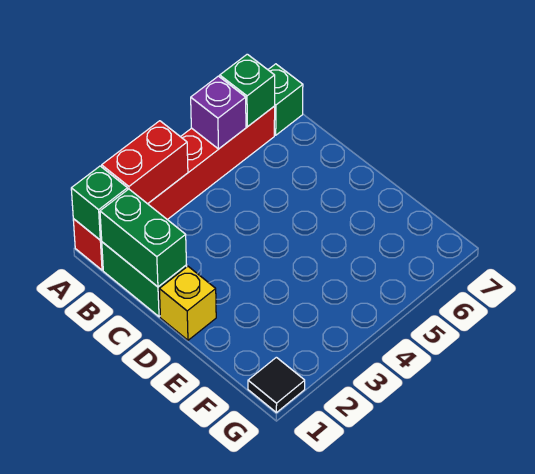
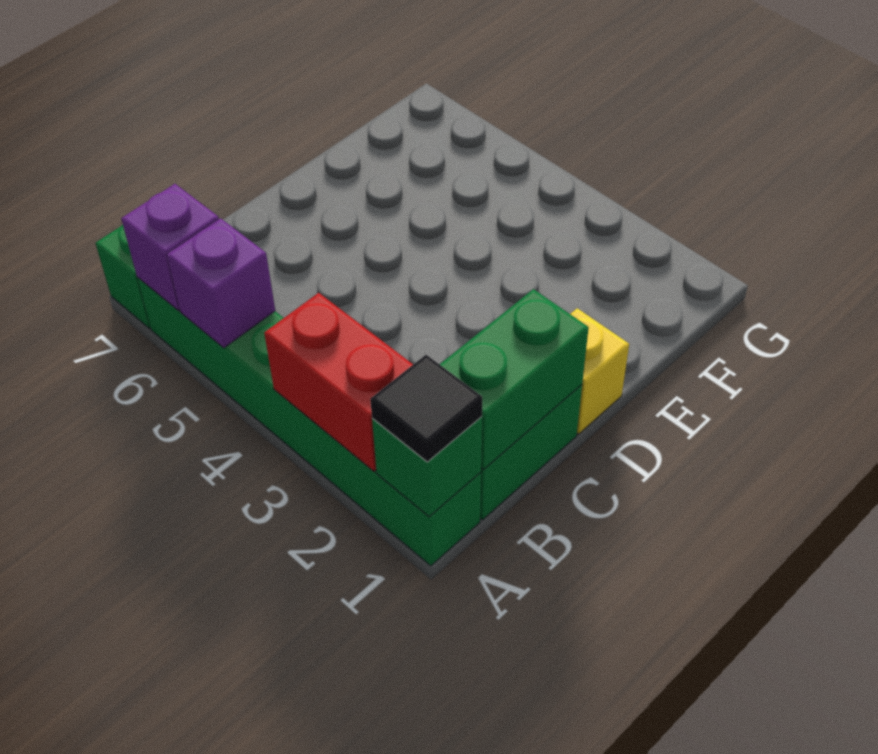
red 1x6 brick [73,106,275,270] -> green 1x6 brick [137,277,481,566]
green 1x1 brick [220,54,275,127] -> purple 1x1 brick [121,184,219,310]
black 1x1 tile [248,357,305,413] -> black 1x1 tile moved to [370,355,482,462]

